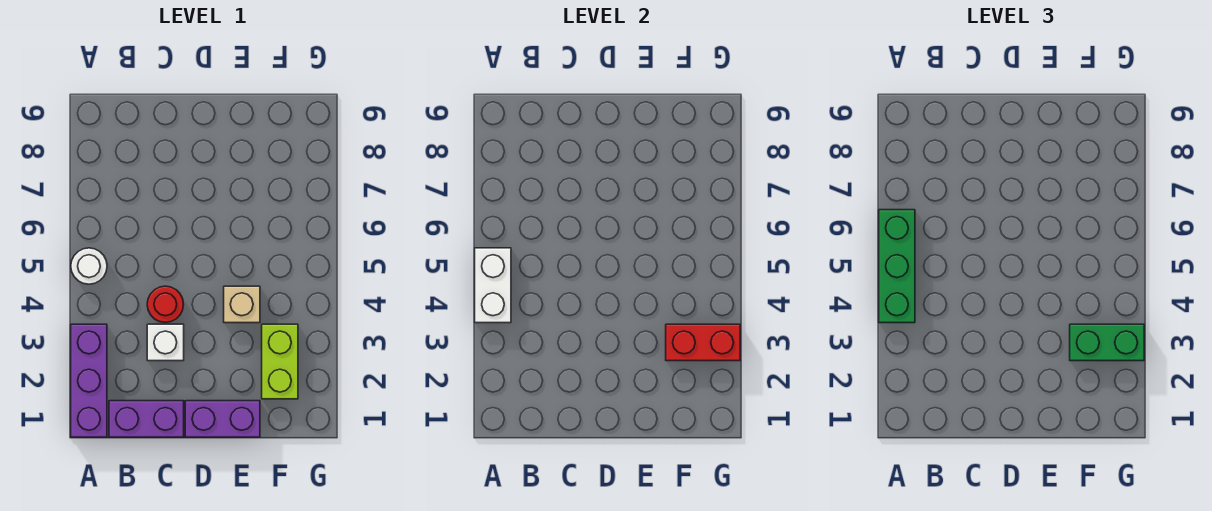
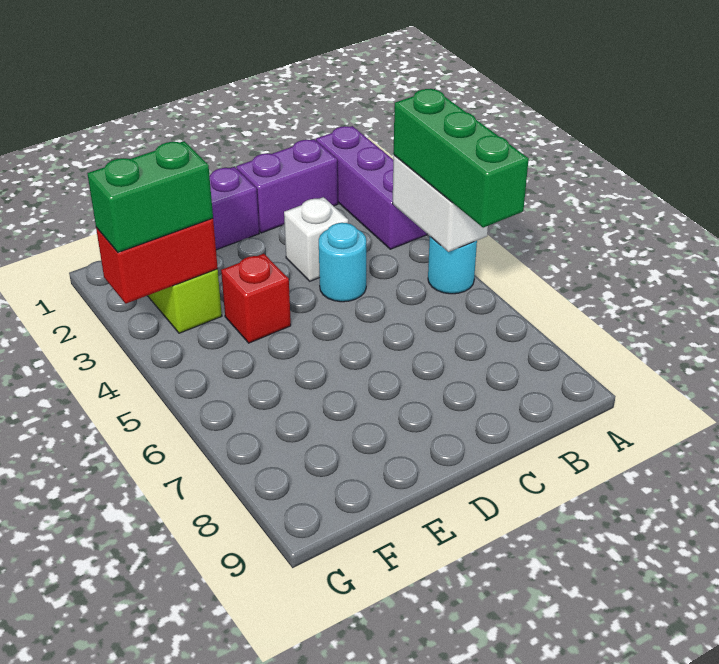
white 1x1 round brick [71,248,107,284] -> cyan 1x1 round brick [428,237,477,294]
red 1x1 round brick [147,286,184,323] -> cyan 1x1 round brick [319,223,366,302]
tan 1x1 brick [224,286,260,323] -> red 1x1 brick [221,254,291,343]

